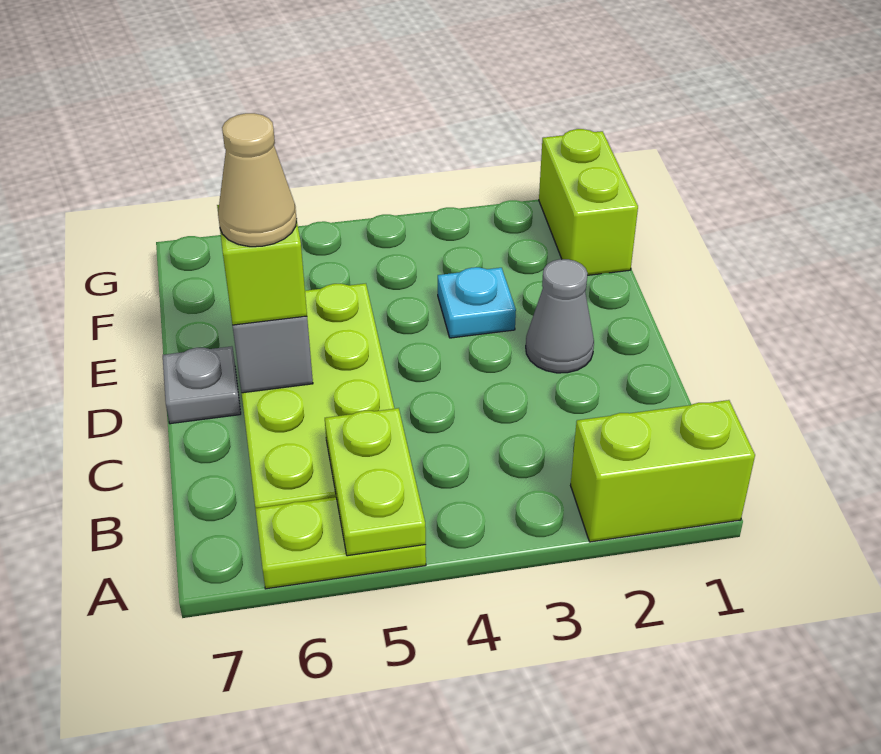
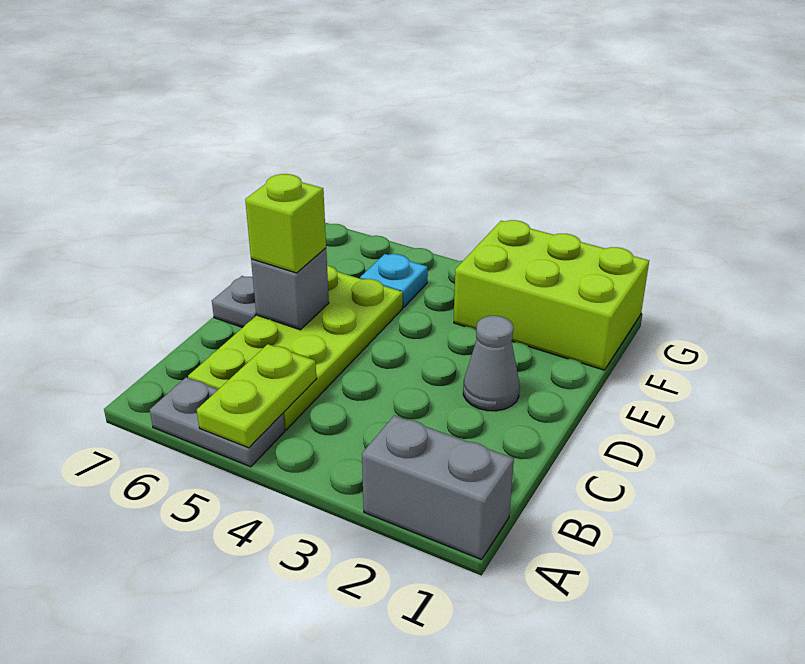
lime 1x2 brick [571,400,755,542] -> grey 1x2 brick [362,415,514,560]
lime 1x2 plate [255,497,426,589] -> grey 1x2 plate [150,377,285,467]
tan 1x1 cone [218,113,297,247] -> none
cyan 1x1 plate [438,267,516,338] -> cyan 1x1 plate moved to [360,254,428,307]
lime 1x2 brick [539,129,638,275] -> lime 2x3 brick [454,220,649,370]

